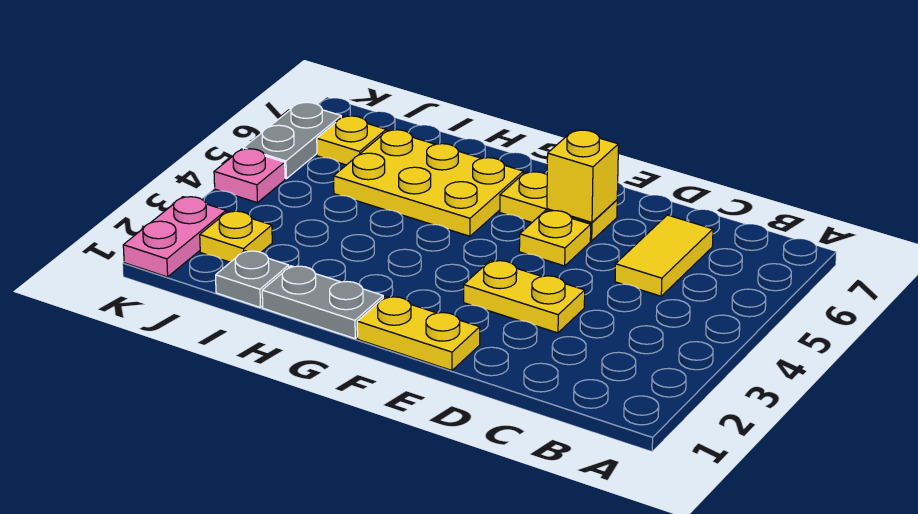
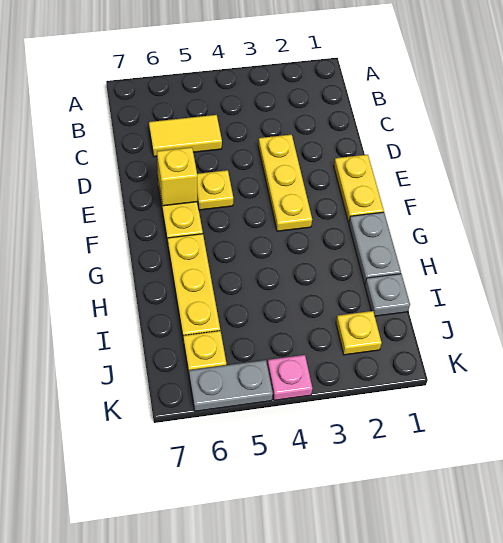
yellow 1x2 plate [464,260,585,333] -> yellow 1x3 plate [258,135,312,231]
yellow 2x3 plate [334,130,523,236] -> yellow 1x3 plate [168,234,220,336]
pink 1x2 plate [123,197,226,277] -> none

